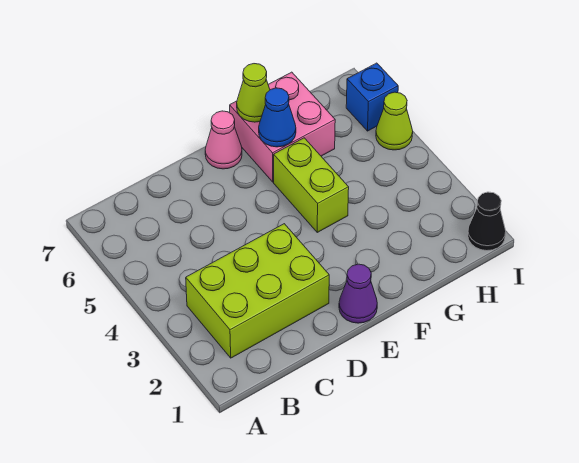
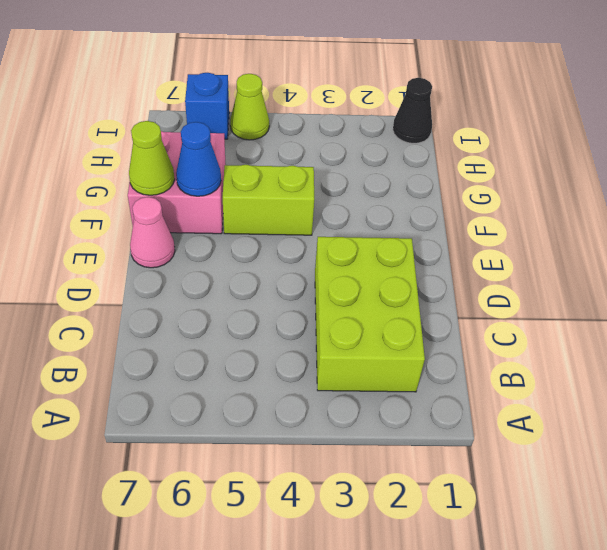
purple 1x1 cone [339,264,377,323] -> none

